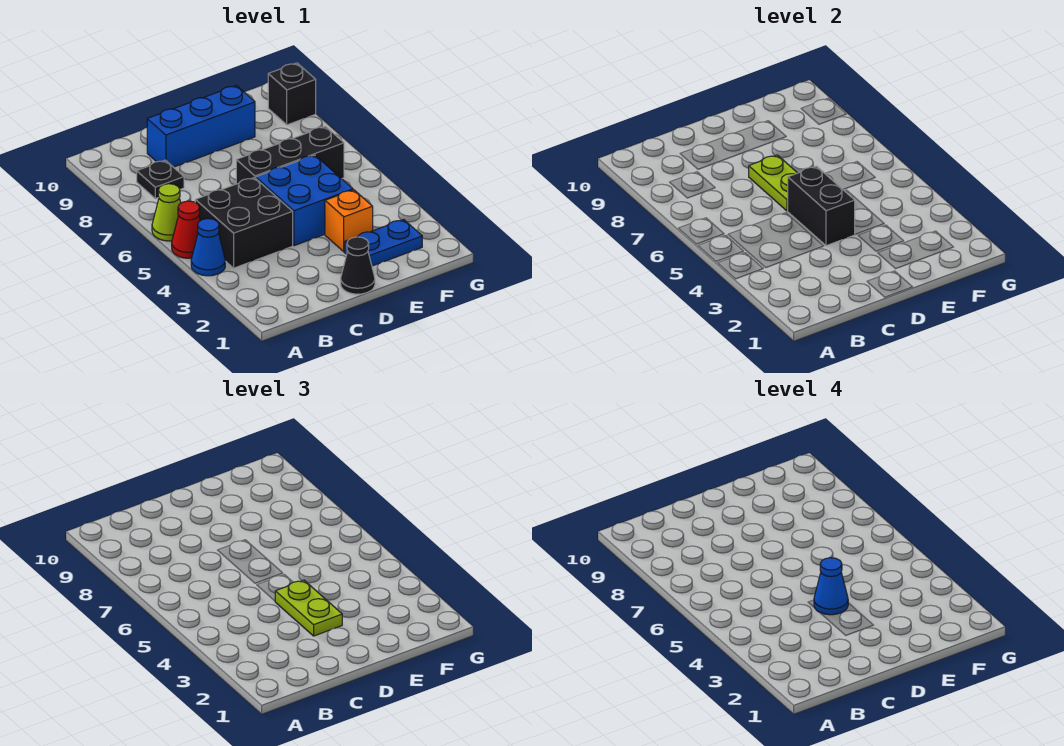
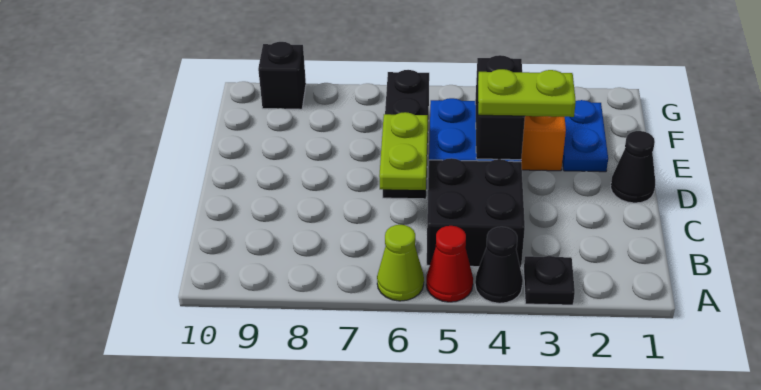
blue 1x1 cone [191,219,225,276] -> black 1x1 cone [475,227,523,303]
black 1x1 plate [137,160,184,199] -> black 1x1 plate moved to [524,256,575,305]
blue 1x3 brick [147,85,255,167] -> none
black 1x2 brick [788,166,855,246] -> black 1x2 brick turned to [475,55,525,160]
blue 1x1 cone [814,558,848,615] -> none
lime 1x2 plate [749,155,797,211] -> lime 1x2 plate turned to [379,112,428,190]

